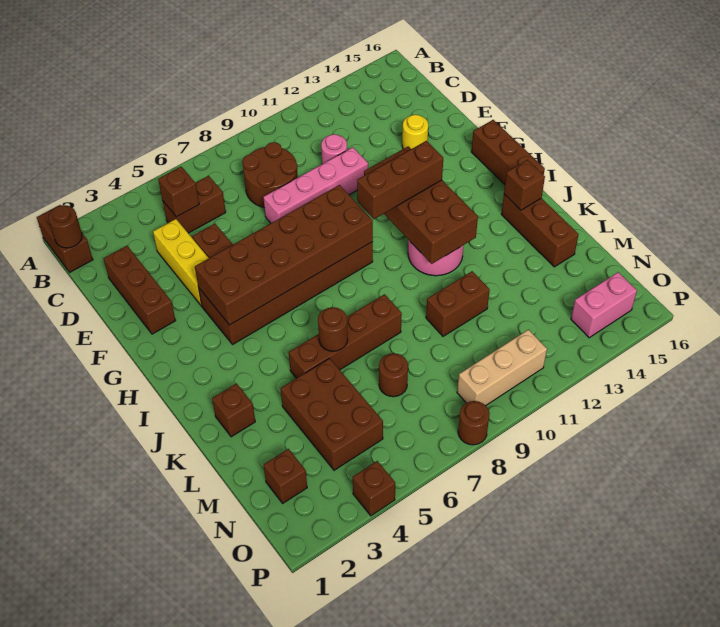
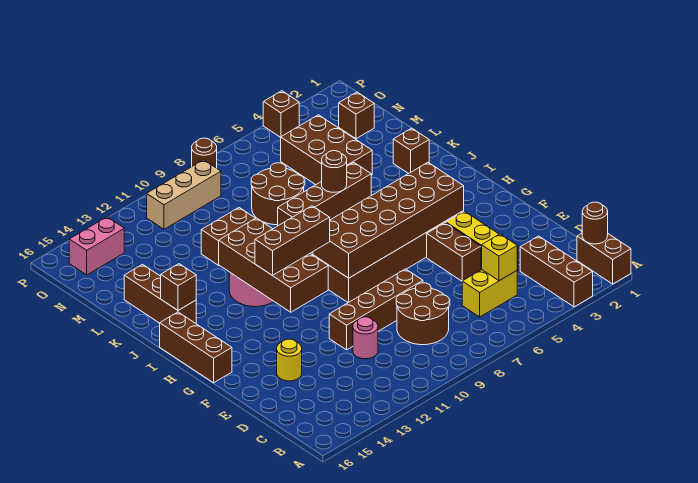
brown 1x2 brick [163,176,226,233] -> yellow 1x2 brick [462,270,517,317]
brown 1x1 brick [158,167,199,217] -> yellow 1x1 brick [482,234,517,281]
brown 1x3 brick [104,246,176,334] -> brown 1x3 brick moved to [520,236,593,307]
pink 1x4 brick [263,147,368,223] -> brown 1x4 brick [329,269,423,350]
brown 1x1 round brick [379,353,408,397] -> brown 2x2 round brick [251,163,304,225]

